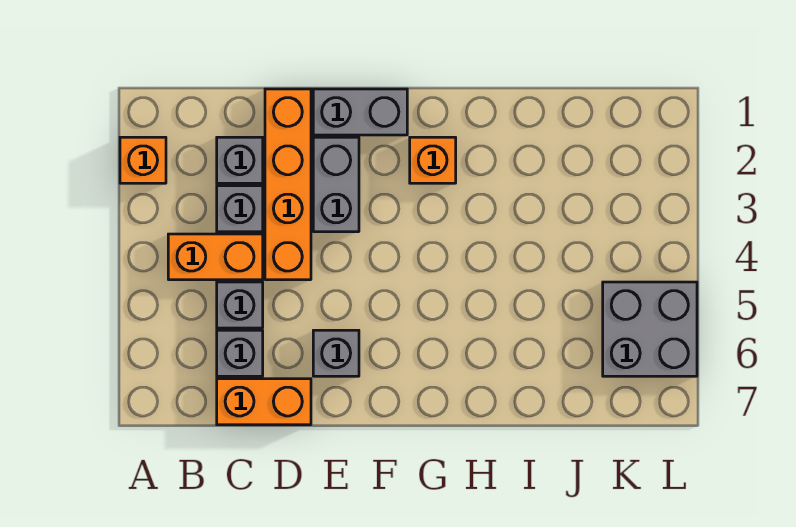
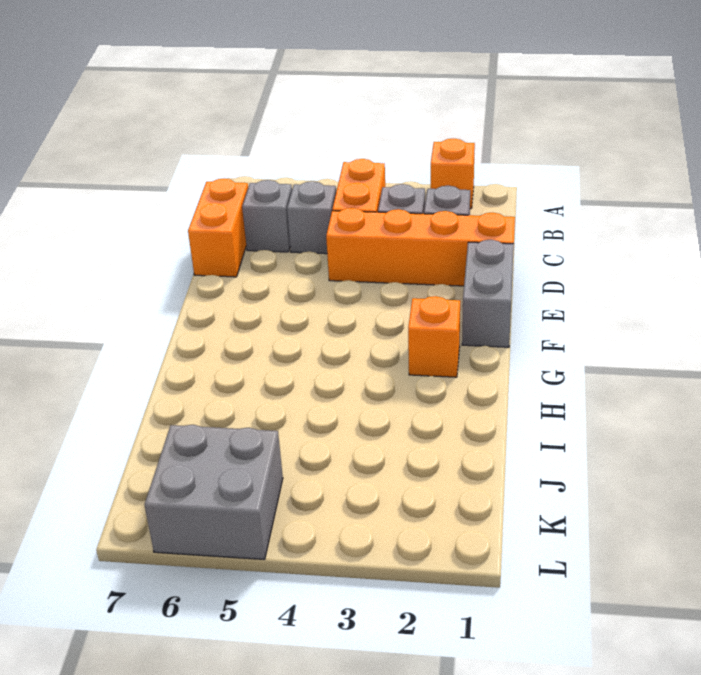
grey 1x2 brick [313,137,359,232] -> none
grey 1x1 brick [313,330,359,376] -> none

